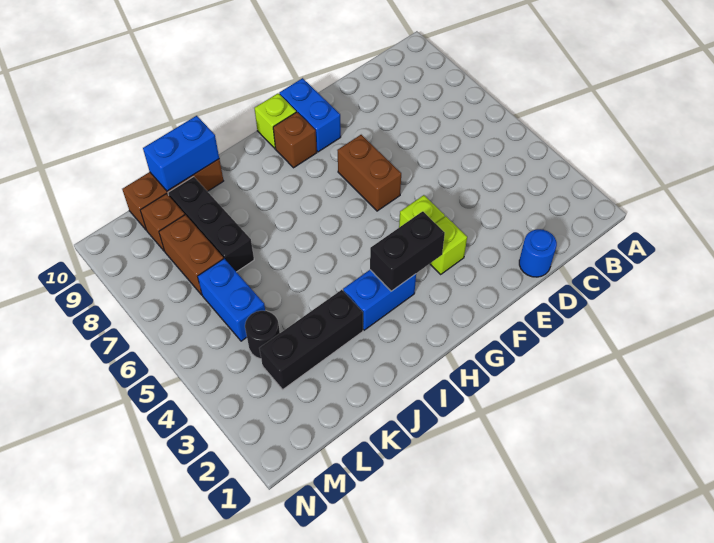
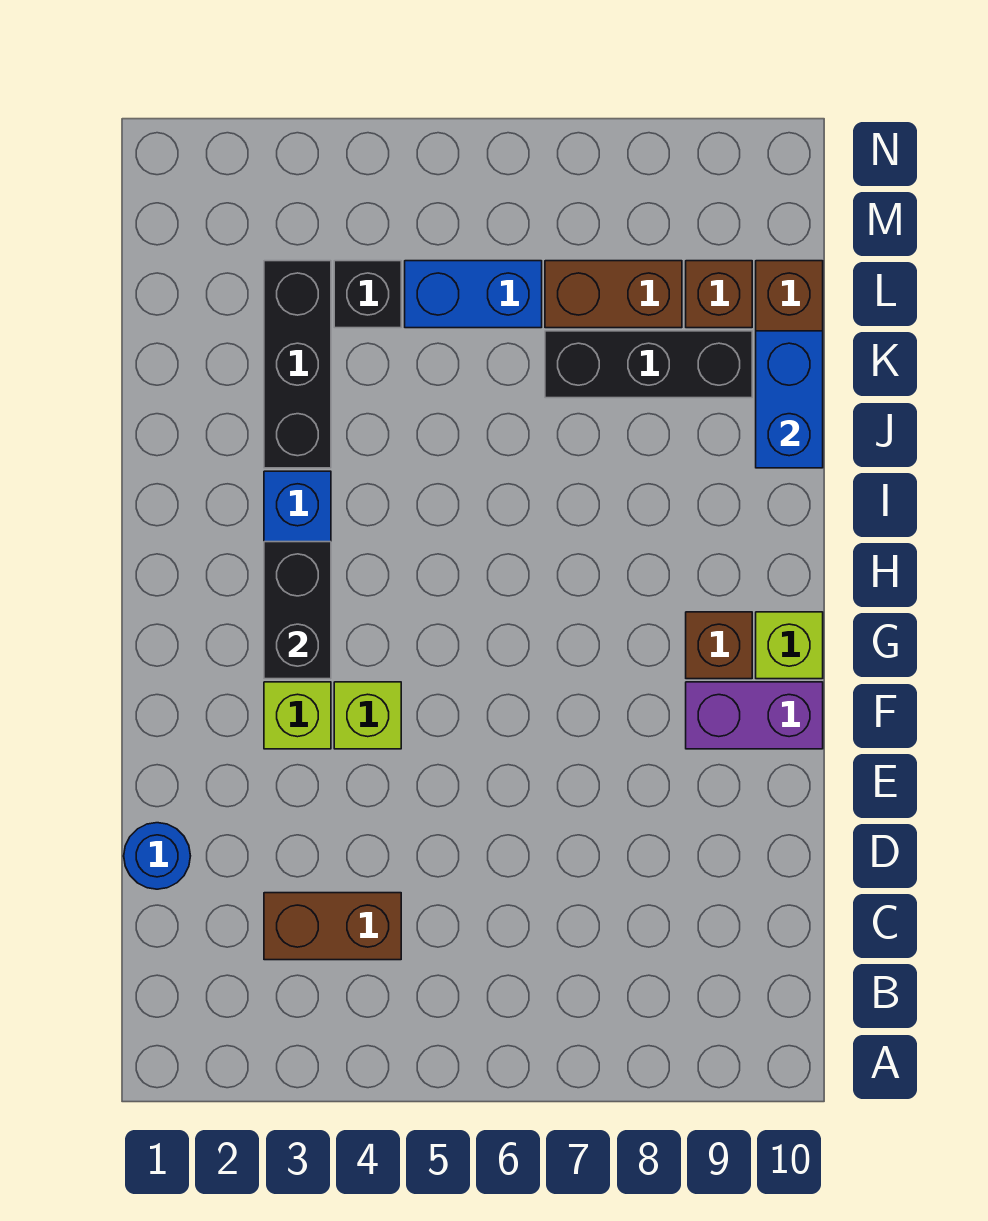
brown 1x2 brick [337,135,401,211] -> brown 1x2 brick moved to [264,893,401,960]
blue 1x2 brick [279,78,341,152] -> purple 1x2 brick [686,682,823,749]
black 1x1 round brick [245,311,280,359] -> black 1x1 brick [334,261,401,328]

